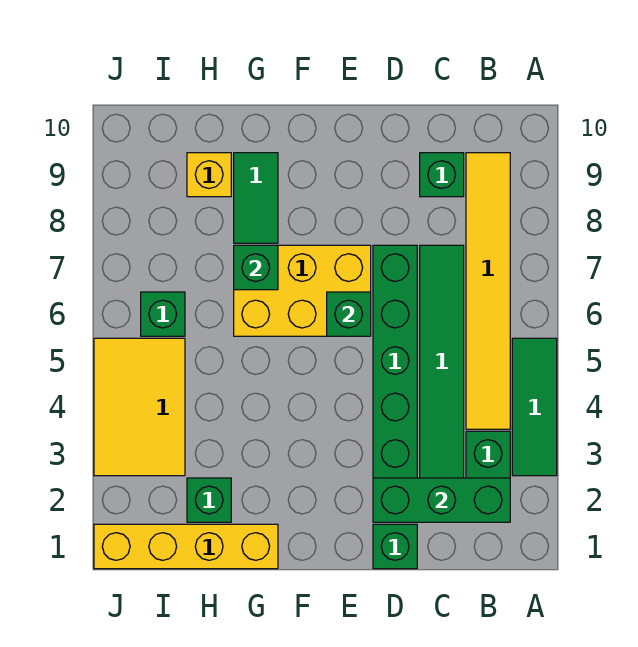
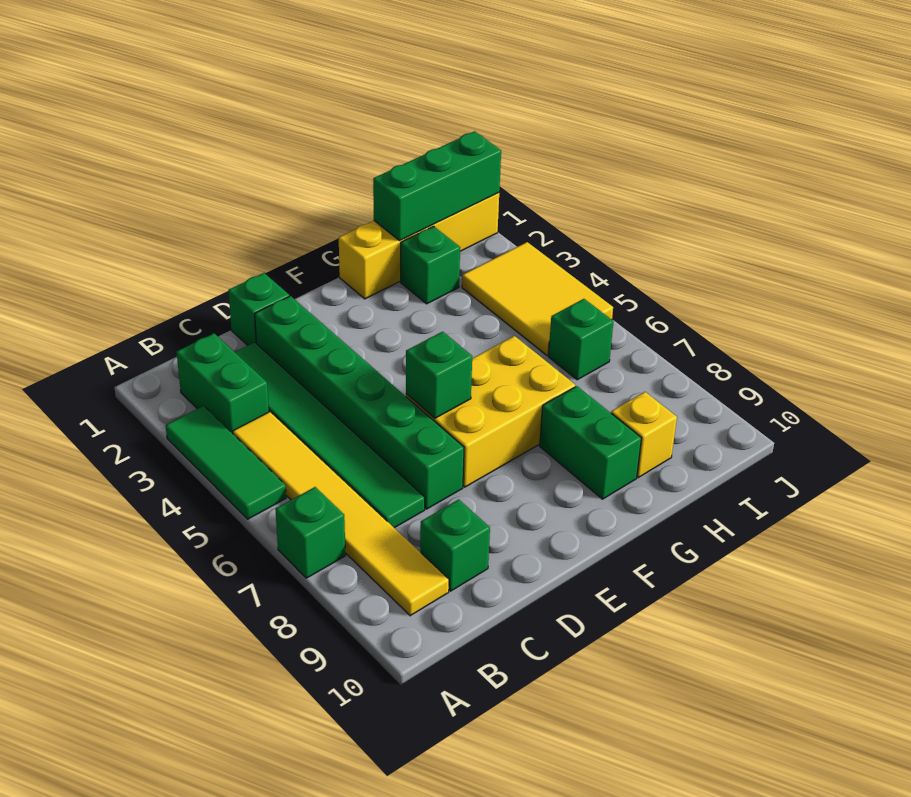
green 1x3 brick [373,478,510,522] -> green 1x3 brick moved to [373,131,501,241]
green 1x1 brick [234,245,278,290] -> green 1x1 brick moved to [275,487,345,578]
green 1x2 tile [234,153,278,243] -> green 1x2 brick [540,386,641,499]

